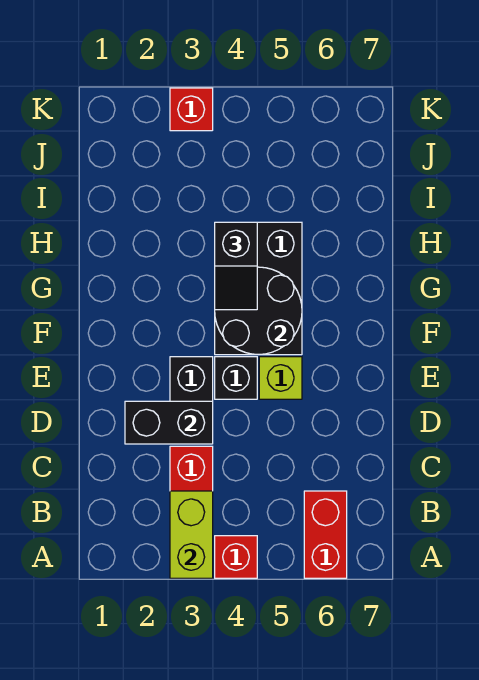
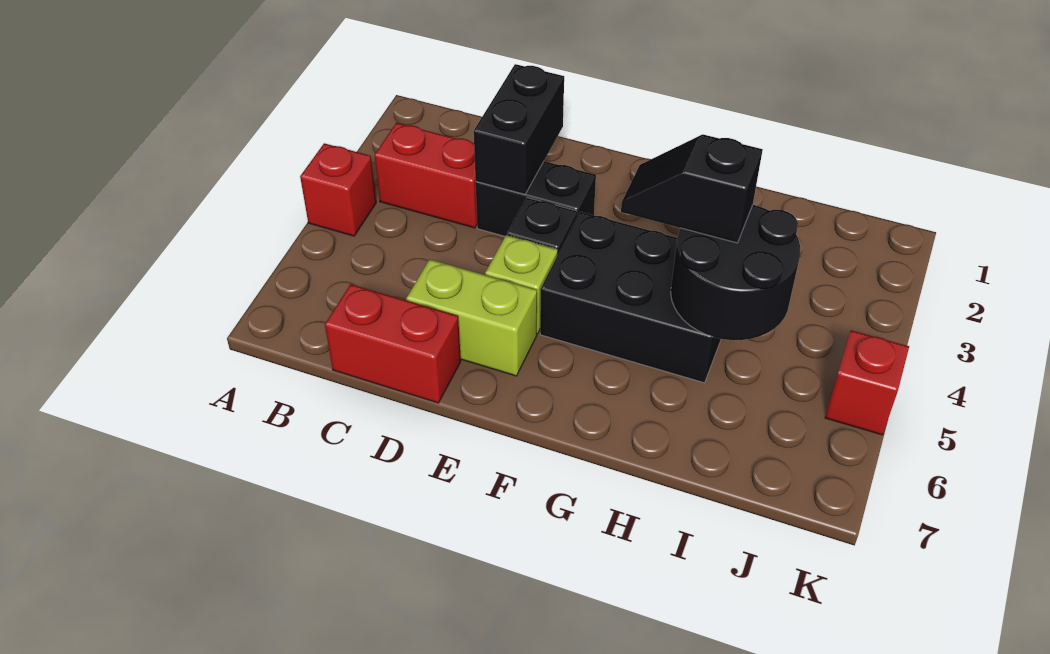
lime 1x2 brick [170,491,213,578] -> lime 1x2 brick moved to [406,259,537,376]
red 1x2 brick [304,491,347,578] -> red 1x2 brick moved to [325,284,461,403]
black 2x2 round brick [215,267,302,355] -> black 2x2 round brick moved to [671,205,800,340]
red 1x1 brick [170,88,213,131] -> red 1x1 brick moved to [825,330,909,435]

